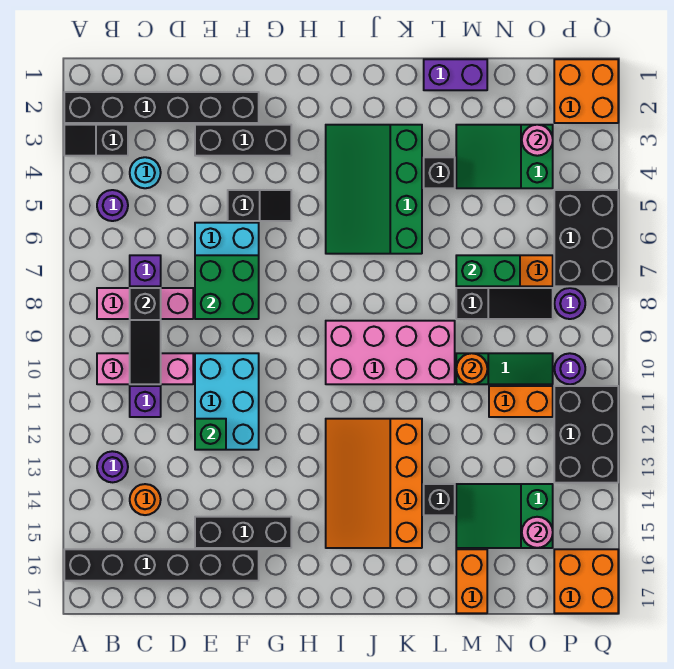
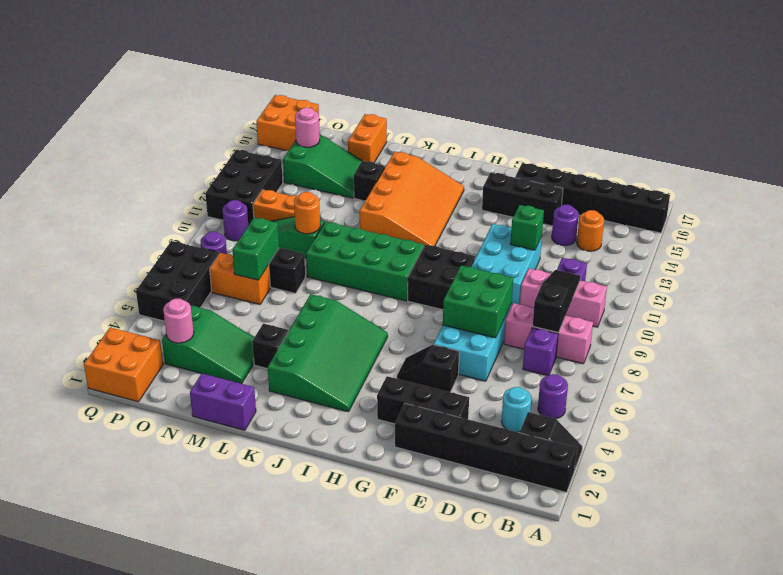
purple 1x1 round brick [97,451,128,482] -> purple 1x1 round brick moved to [552,205,579,246]
none -> black 2x2 brick [408,245,475,310]
pink 2x4 brick [326,321,455,384] -> green 2x4 brick [306,222,424,301]
green 1x2 brick [456,255,520,286] -> green 1x2 brick turned to [232,217,279,280]

